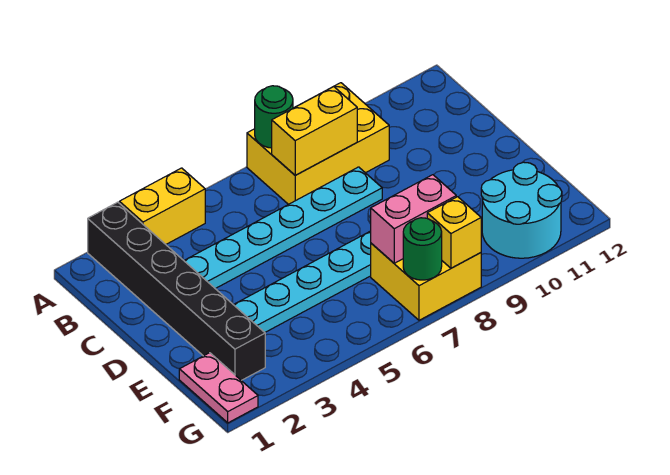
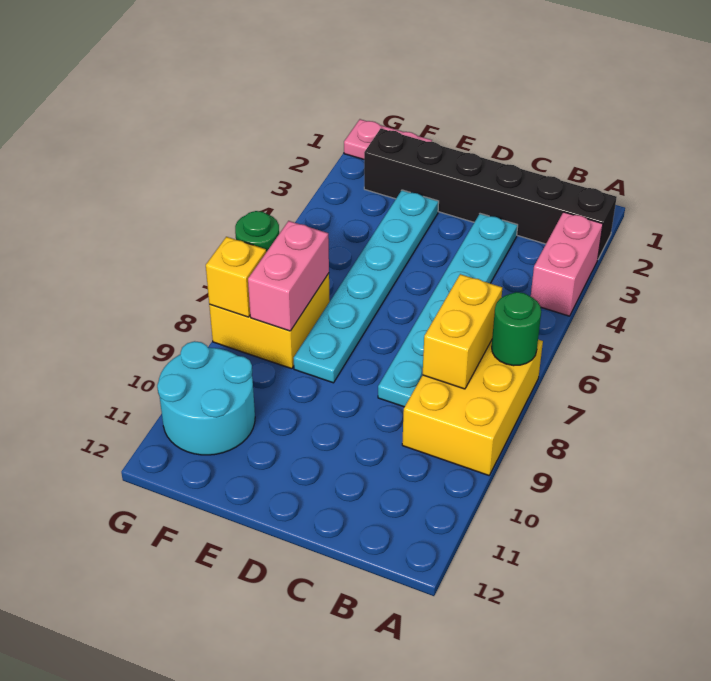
yellow 1x2 brick [119,168,205,244] -> pink 1x2 brick [531,212,603,316]

